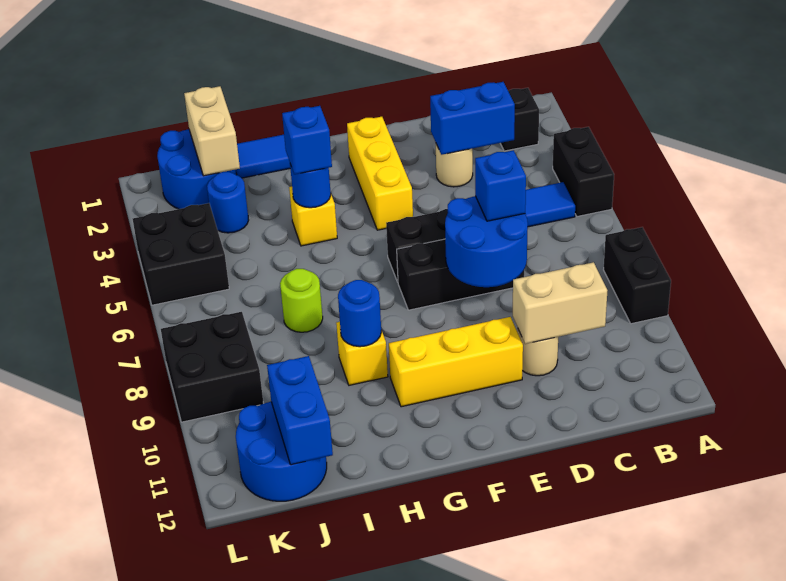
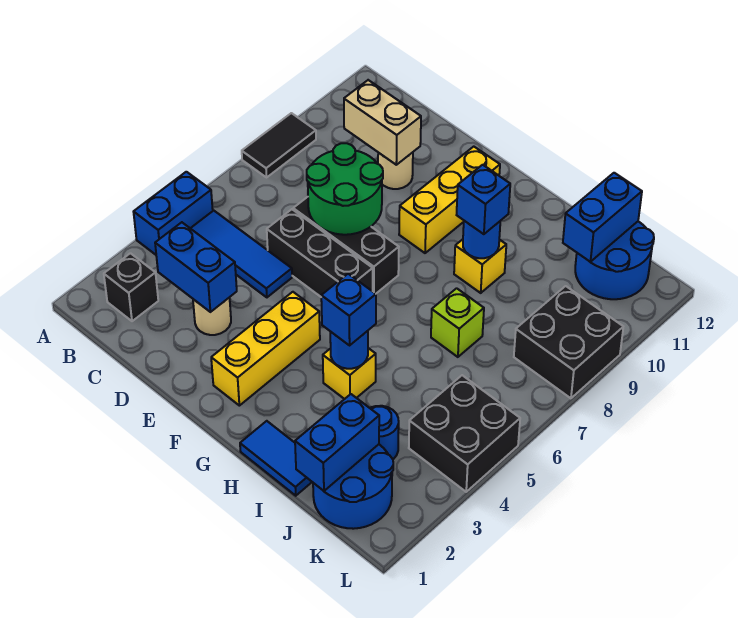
black 1x2 brick [553,127,614,217] -> blue 1x2 brick [134,172,213,255]
black 1x2 brick [604,227,671,324] -> black 1x2 tile [242,113,316,177]
blue 2x2 round brick [445,196,528,287] -> green 2x2 round brick [307,143,383,235]
blue 1x1 brick [475,150,526,221] -> blue 1x1 brick moved to [457,165,510,234]
yellow 1x3 brick [389,317,523,407] -> yellow 1x3 brick turned to [399,147,500,253]
lime 1x1 round brick [280,269,323,332] -> lime 1x1 brick [431,288,484,357]
tan 1x2 brick [184,86,240,176] -> blue 1x2 brick [295,394,379,491]

